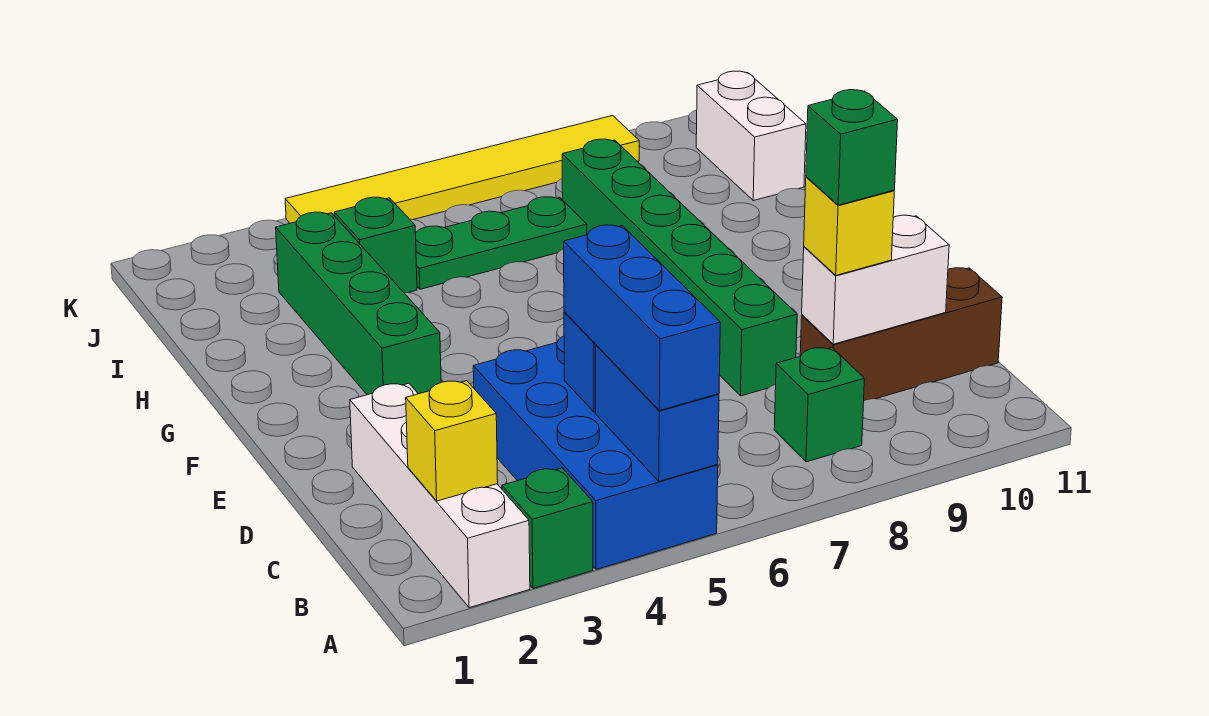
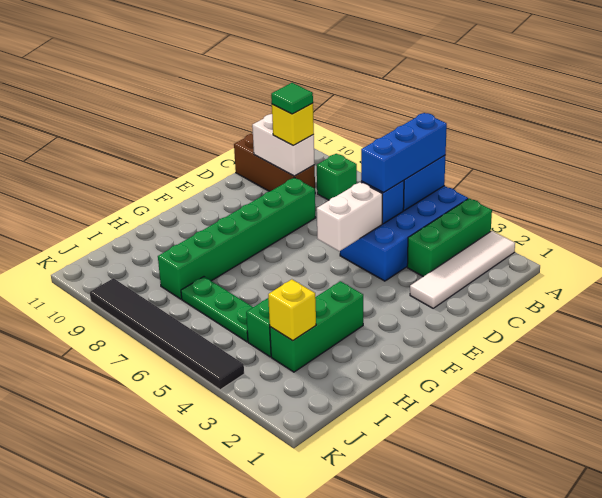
white 1x4 brick [350,383,530,608] -> white 1x4 tile [410,231,515,308]
green 1x1 brick [502,468,593,588] -> green 1x3 brick [407,198,492,277]
yellow 1x1 brick [406,381,498,501] -> yellow 1x1 brick moved to [268,279,316,341]
green 1x1 brick [806,90,898,205] -> green 1x1 tile [271,83,313,114]
green 1x4 brick [276,212,441,395] -> green 1x3 brick [270,281,363,372]
white 1x2 brick [696,71,806,201] -> white 1x2 brick moved to [317,182,382,251]
yellow 1x6 tile [285,116,639,223] -> black 1x6 tile [90,278,244,390]

